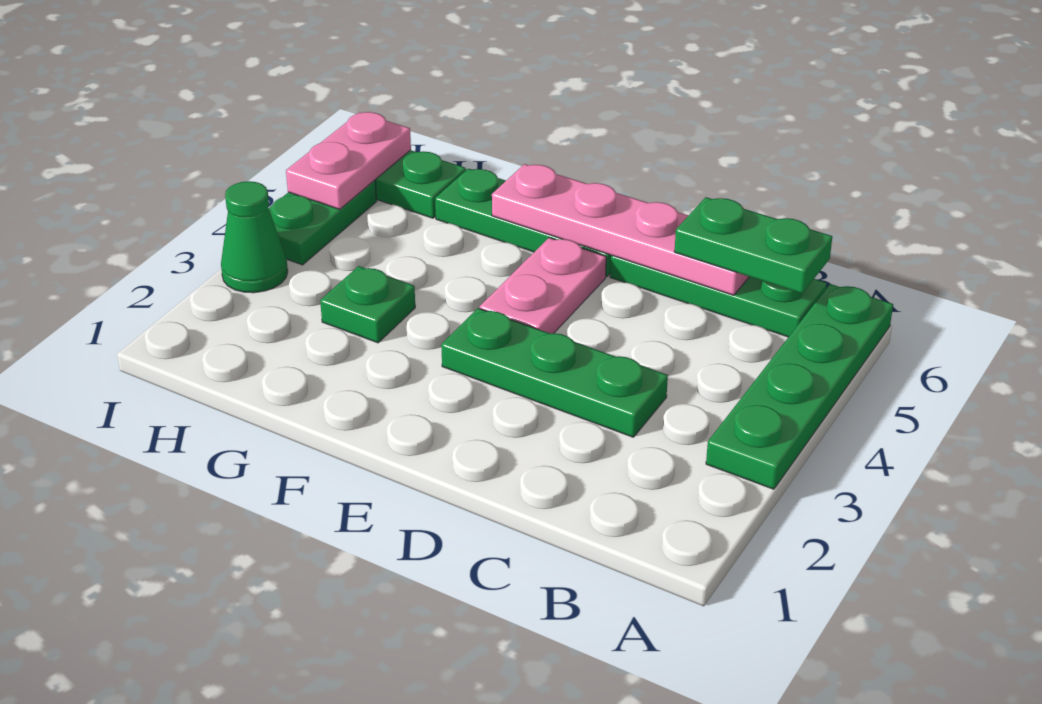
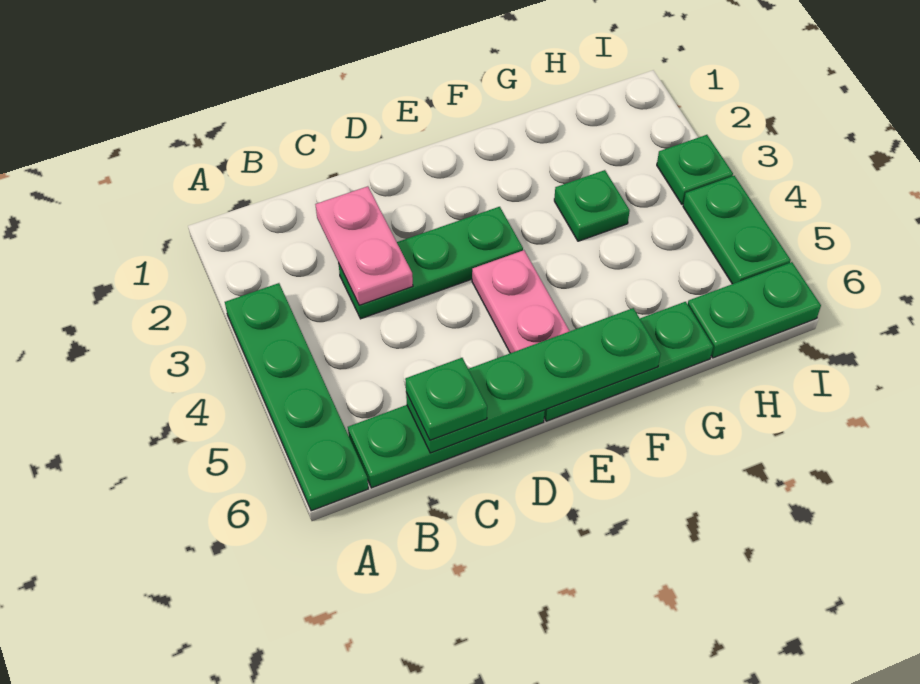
green 1x2 plate [674,197,832,293] -> green 1x1 plate [405,358,487,440]
pink 1x4 plate [492,164,749,295] -> green 1x4 plate [406,308,661,453]
green 1x1 cone [221,181,288,293] -> green 1x1 plate [657,135,733,204]
pink 1x2 plate [286,112,411,209] -> pink 1x2 plate moved to [315,186,413,305]

